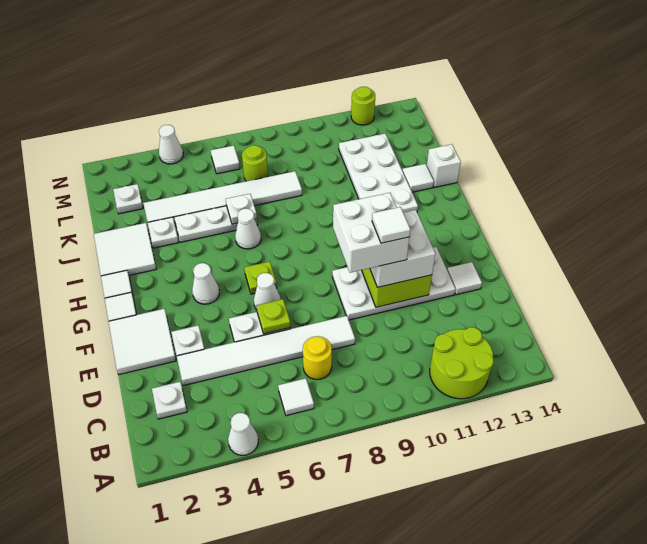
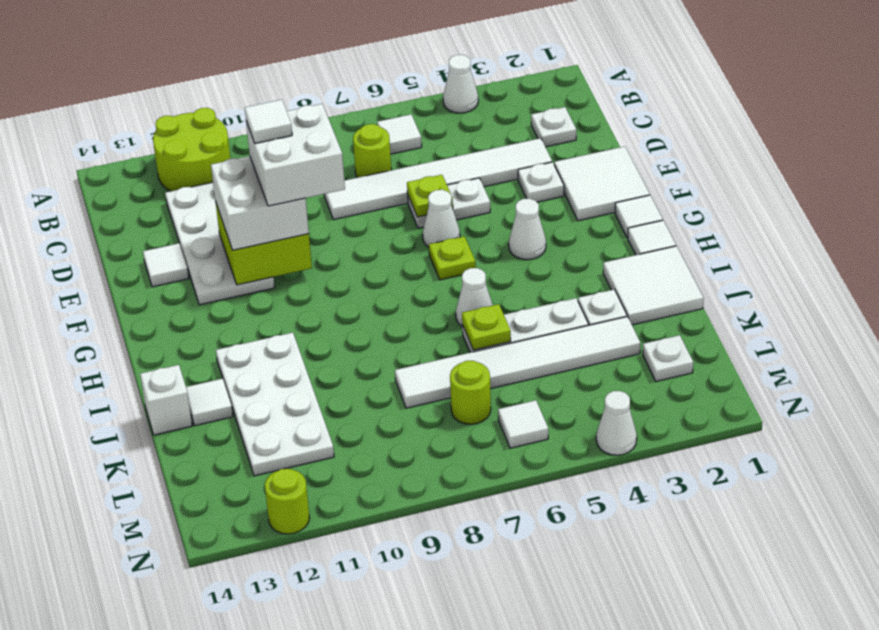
yellow 1x1 round brick [303,336,332,379] -> lime 1x1 round brick [353,124,391,178]
white 2x4 plate [332,247,455,320] -> white 2x4 plate turned to [165,182,275,305]
white 1x1 plate [226,194,257,224] -> lime 1x1 plate [462,304,511,350]

